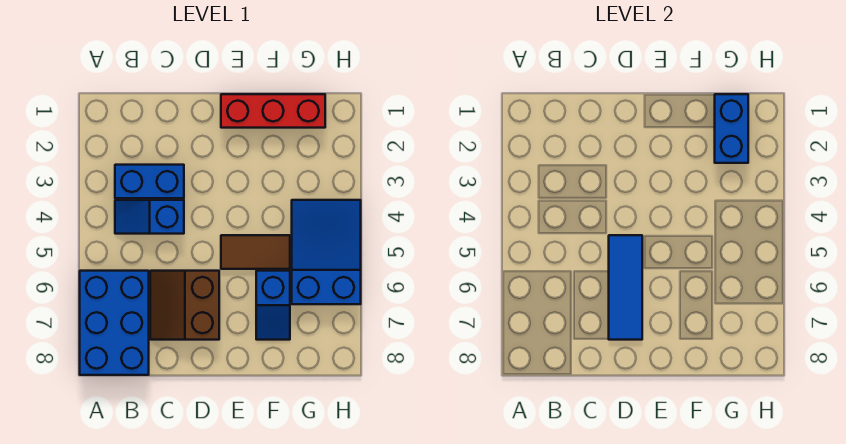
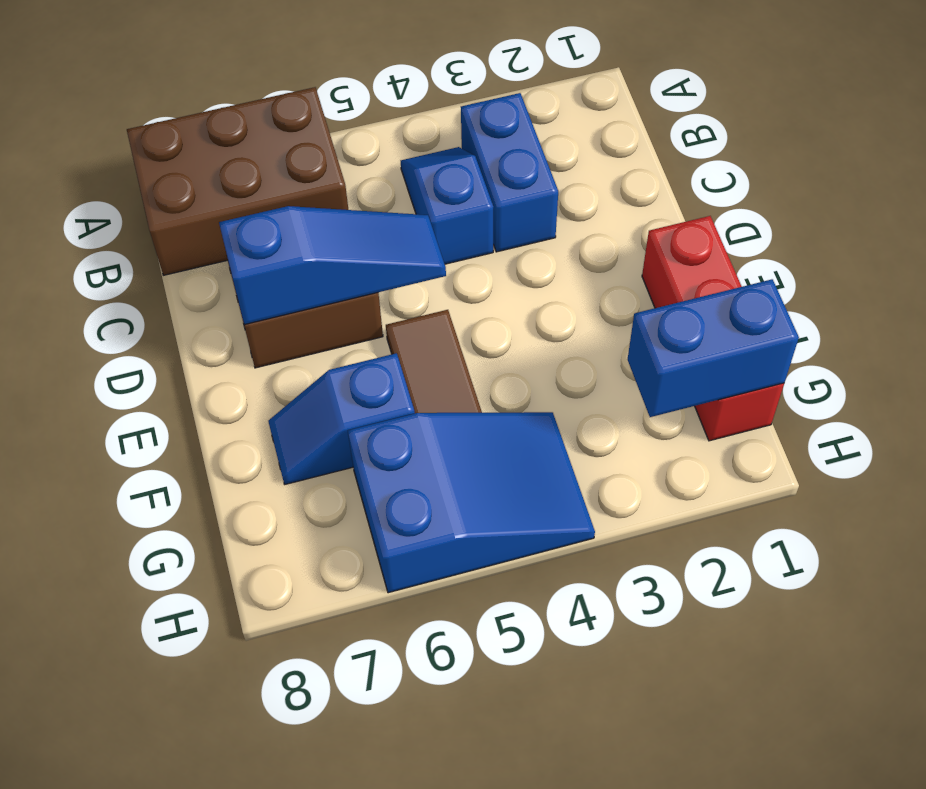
blue 2x3 brick [80,271,149,375] -> brown 2x3 brick [127,87,348,275]
blue 1x3 tile [609,235,642,340] -> blue 1x3 slope [219,206,446,325]

